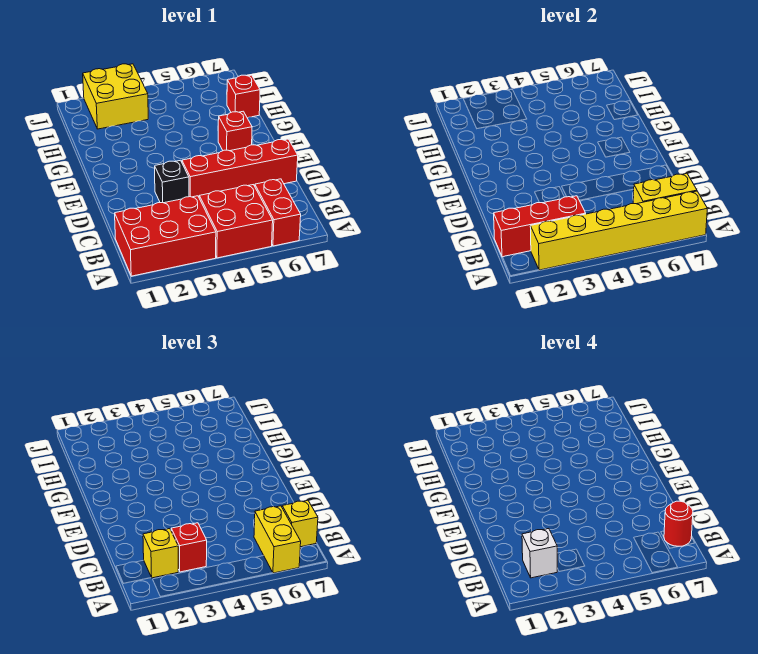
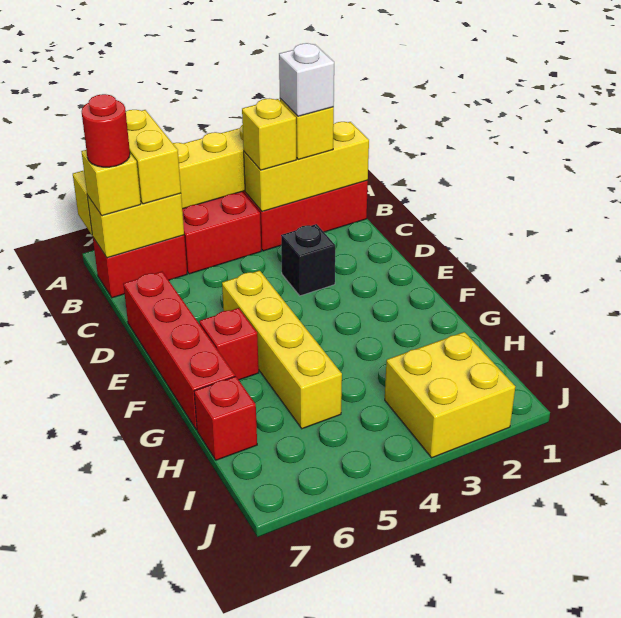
red 1x2 brick [255,179,301,246] -> red 1x2 brick turned to [93,235,187,298]
red 1x3 brick [494,196,586,257] -> yellow 1x3 brick [244,122,369,212]
red 1x1 brick [171,523,207,572] -> yellow 1x1 brick [242,99,296,170]
red 1x4 brick [182,139,298,197] -> red 1x4 brick turned to [123,272,235,430]
none -> yellow 1x4 brick [222,271,342,429]

